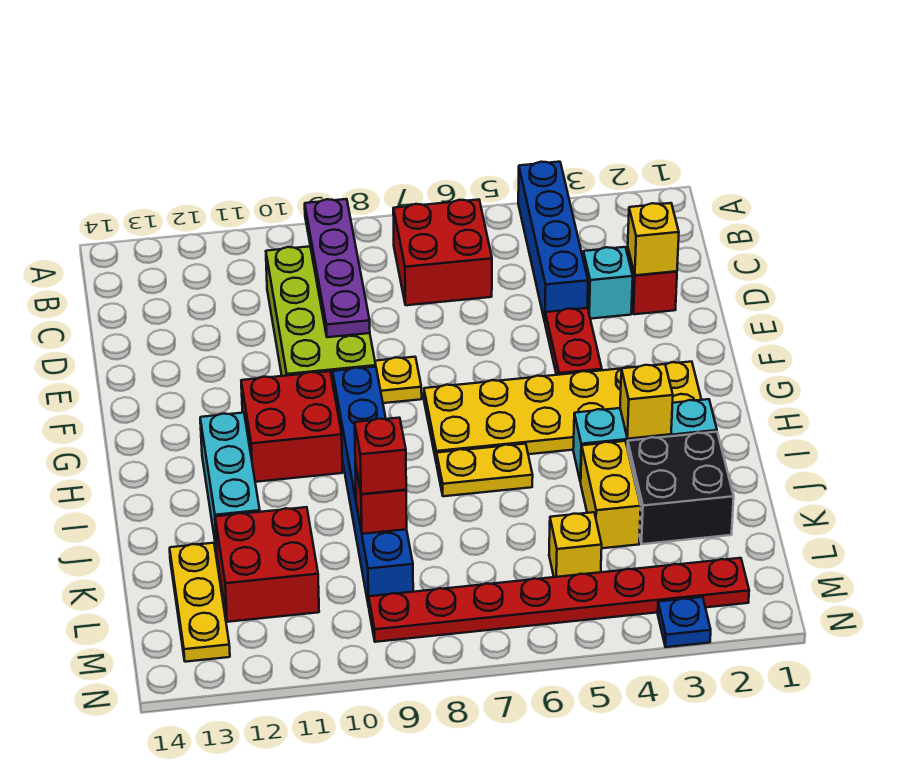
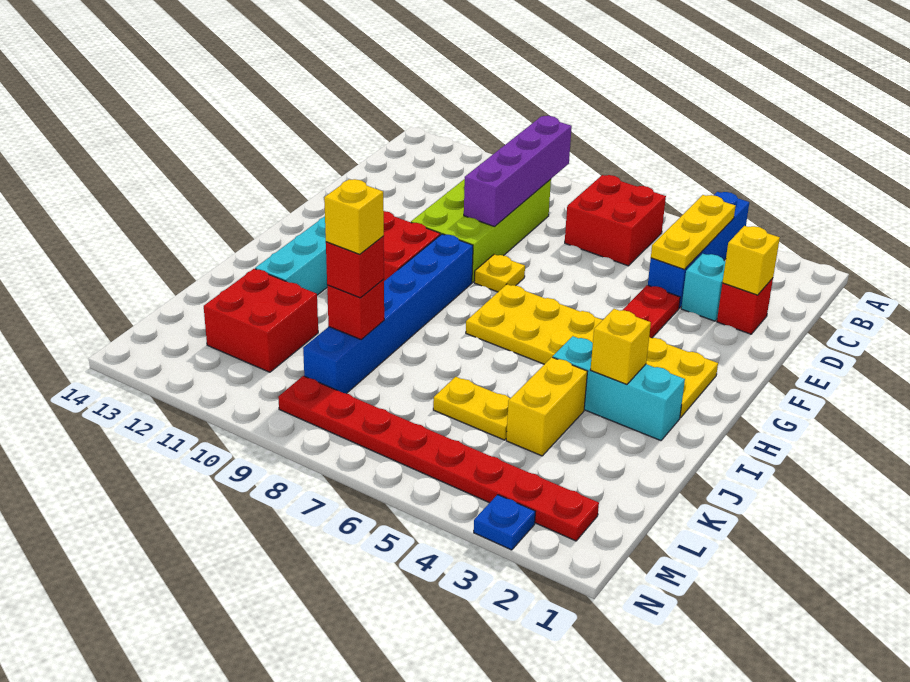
purple 1x4 plate [305,199,370,337] -> purple 1x4 brick [464,116,572,227]
yellow 1x2 plate [437,444,533,496] -> yellow 1x2 plate moved to [433,377,510,440]
black 2x2 brick [627,432,734,544] -> none
yellow 1x3 plate [170,543,230,662] -> yellow 1x3 plate moved to [651,195,736,269]
yellow 1x1 brick [549,512,602,577] -> yellow 1x1 brick moved to [324,179,384,254]

